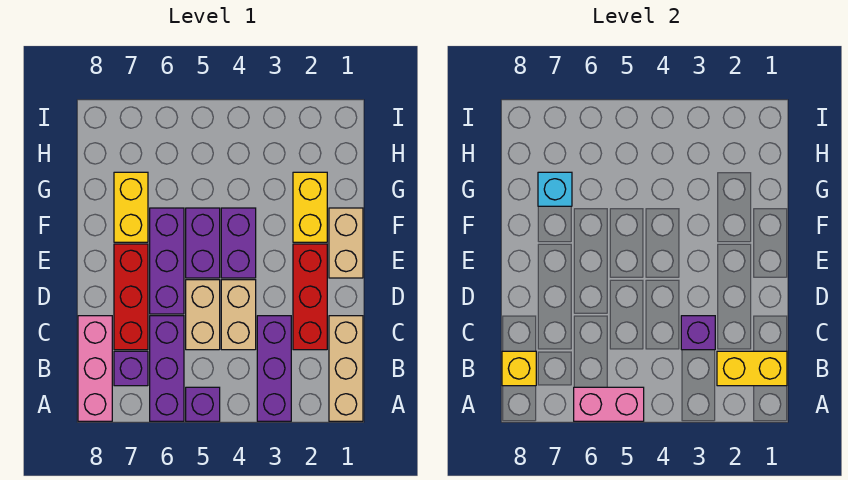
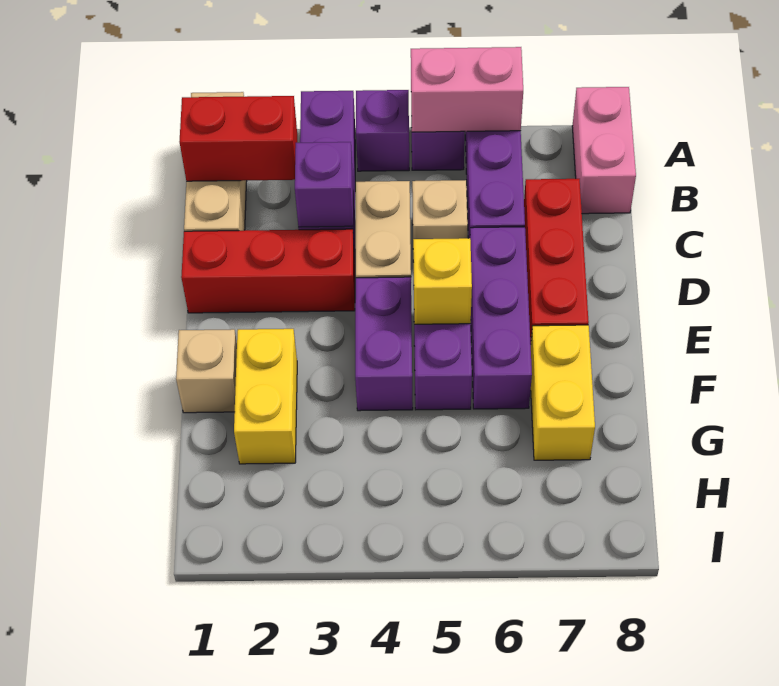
pink 1x3 brick [78,316,112,421] -> pink 1x2 brick [572,87,636,214]
yellow 1x2 brick [717,351,787,386] -> red 1x2 brick [179,96,297,181]
purple 1x1 brick [114,351,148,386] -> purple 1x1 brick moved to [356,90,409,171]
yellow 1x1 brick [502,351,536,386] -> yellow 1x1 brick moved to [413,238,472,324]
red 1x3 brick [293,244,327,350] -> red 1x3 brick turned to [181,229,355,313]
tan 1x2 brick [186,280,220,350] -> tan 1x1 brick [412,180,468,262]
tan 1x2 brick [329,208,363,278] -> tan 1x1 brick [176,329,237,413]
cyan 1x1 brick [538,172,572,206] -> none

